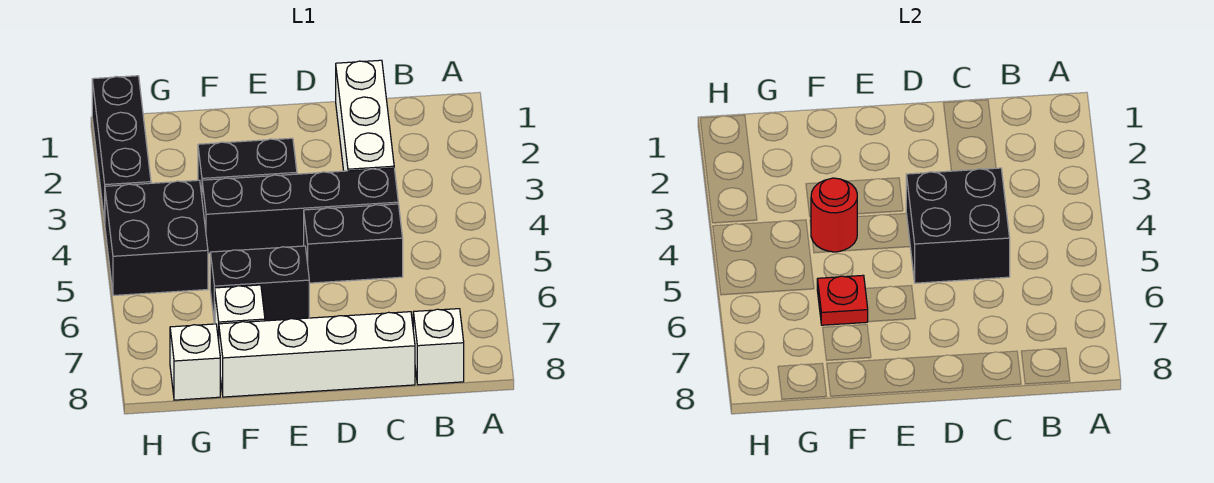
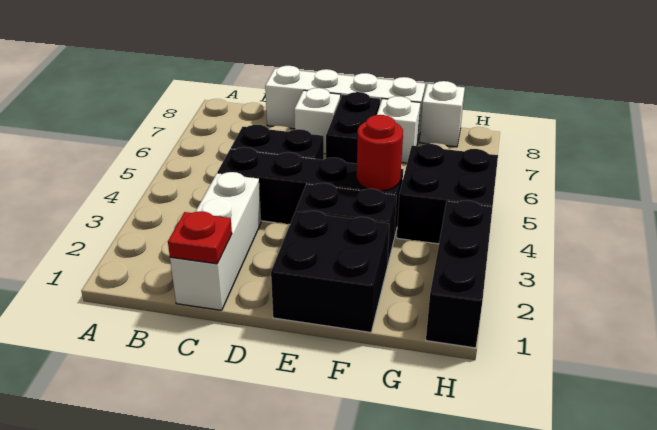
white 1x1 brick [413,309,464,385] -> white 1x1 brick moved to [294,88,341,154]
black 2x2 brick [906,168,1010,283] -> black 2x2 brick moved to [271,211,389,332]
black 1x2 brick [210,246,309,324] -> black 1x2 brick turned to [326,92,380,164]
red 1x1 plate [817,275,868,325] -> red 1x1 plate moved to [168,211,232,264]

